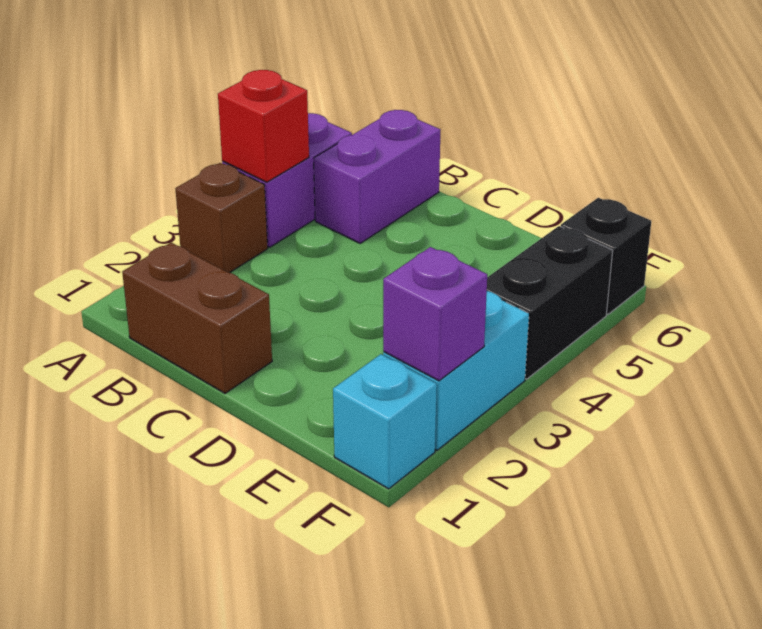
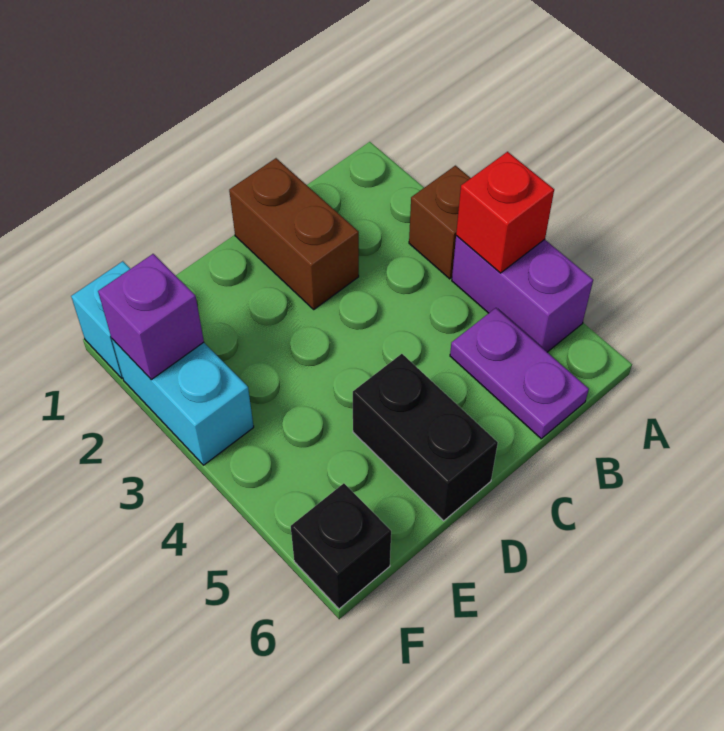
brown 1x2 brick [122,243,272,393] -> brown 1x2 brick turned to [229,158,359,309]
purple 1x2 brick [314,110,440,243] -> purple 1x2 plate [450,308,589,439]
black 1x2 brick [487,226,613,379] -> black 1x2 brick moved to [353,354,498,521]

